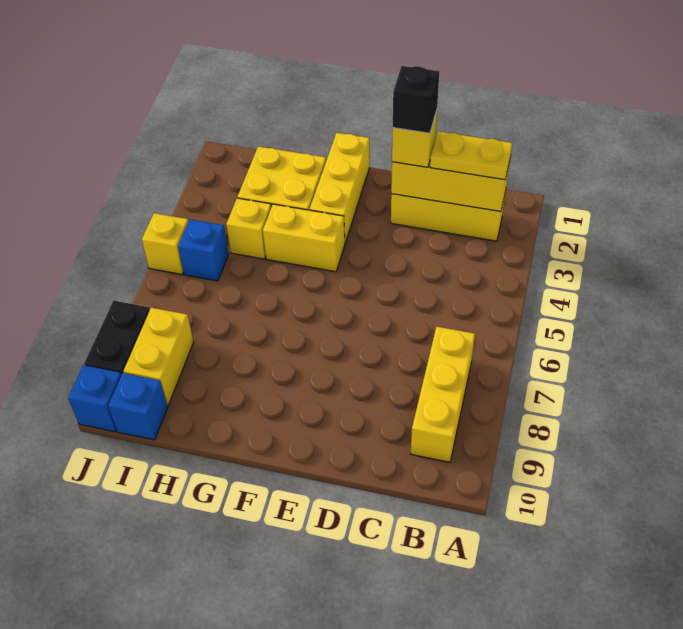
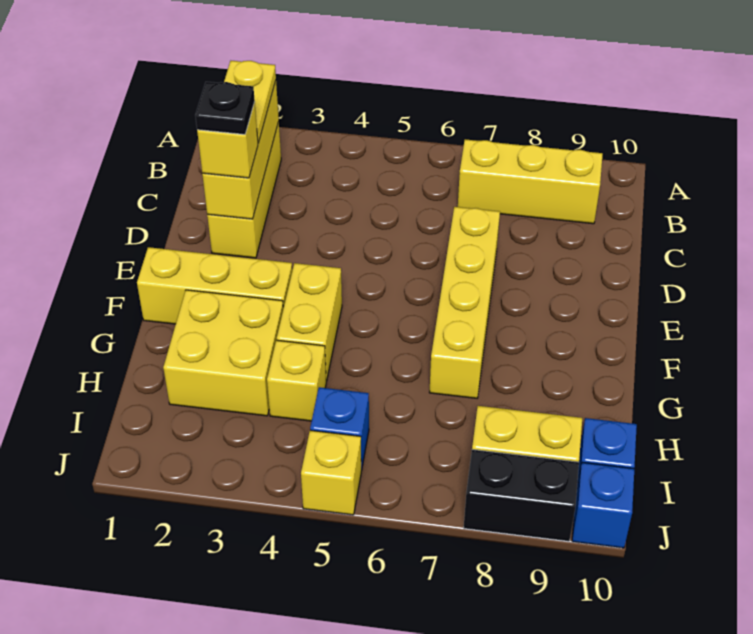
black 1x1 brick [393,66,440,133] -> black 1x1 plate [195,82,255,134]
none -> yellow 1x4 brick [429,207,500,398]

